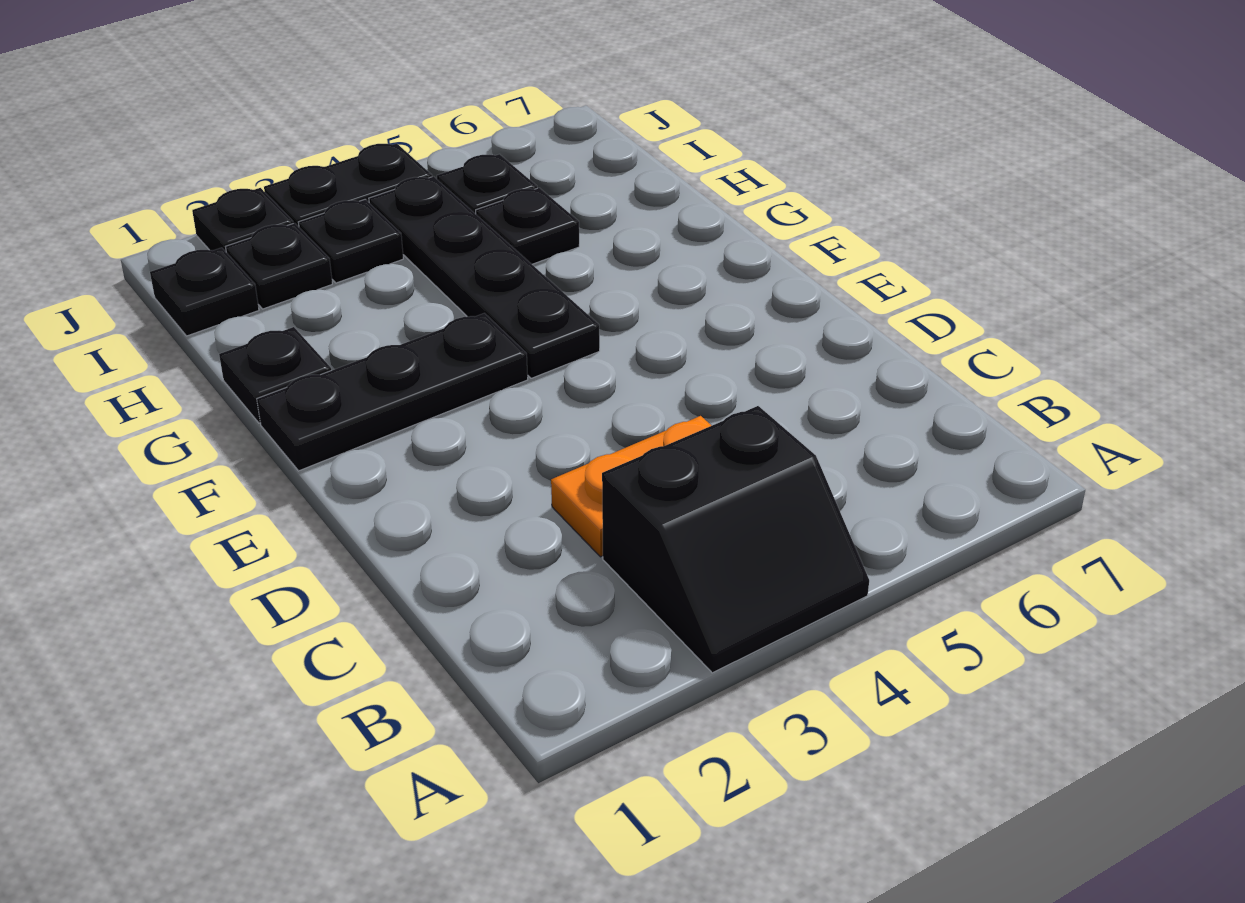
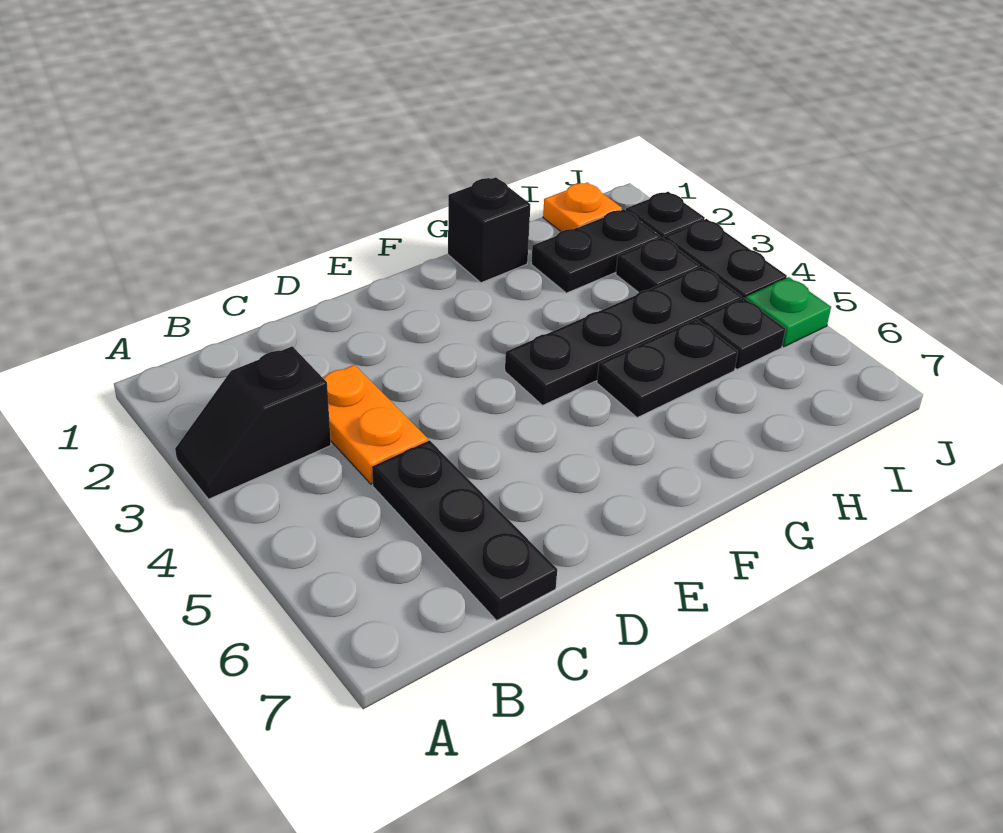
black 2x2 slope [602,406,869,673] -> black 1x2 slope [175,346,331,499]
black 1x3 plate [257,313,528,471] -> black 1x3 plate moved to [372,440,557,620]
black 1x1 plate [219,327,331,423] -> black 1x1 brick [448,177,530,283]
black 1x1 plate [476,188,579,264] -> black 1x2 plate [597,319,738,418]
black 1x1 plate [150,248,259,336] -> orange 1x1 plate [543,182,622,231]
black 1x1 plate [226,223,332,309] -> black 1x2 plate [531,209,660,293]
none -> green 1x1 plate [746,277,831,347]

